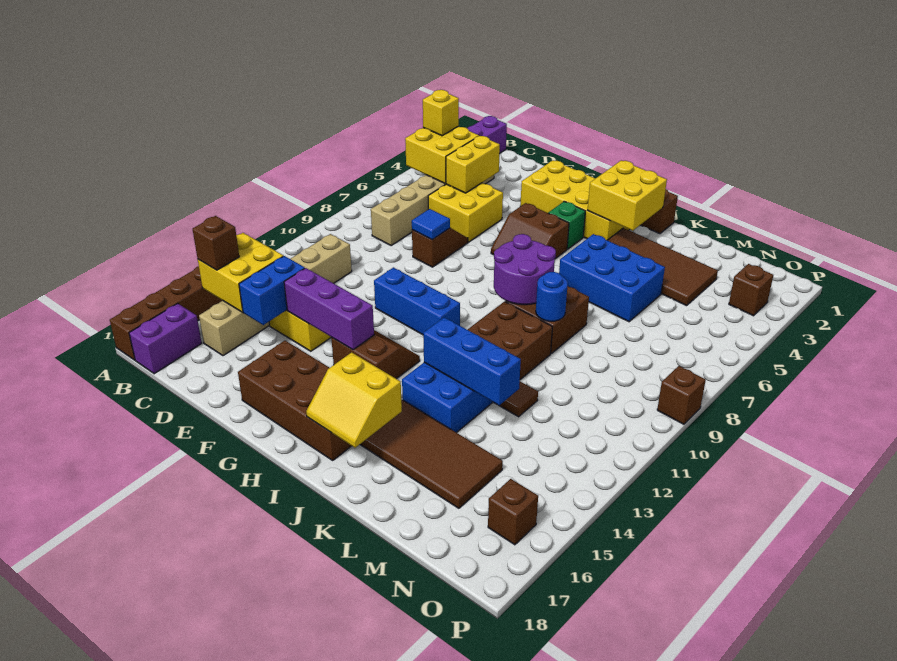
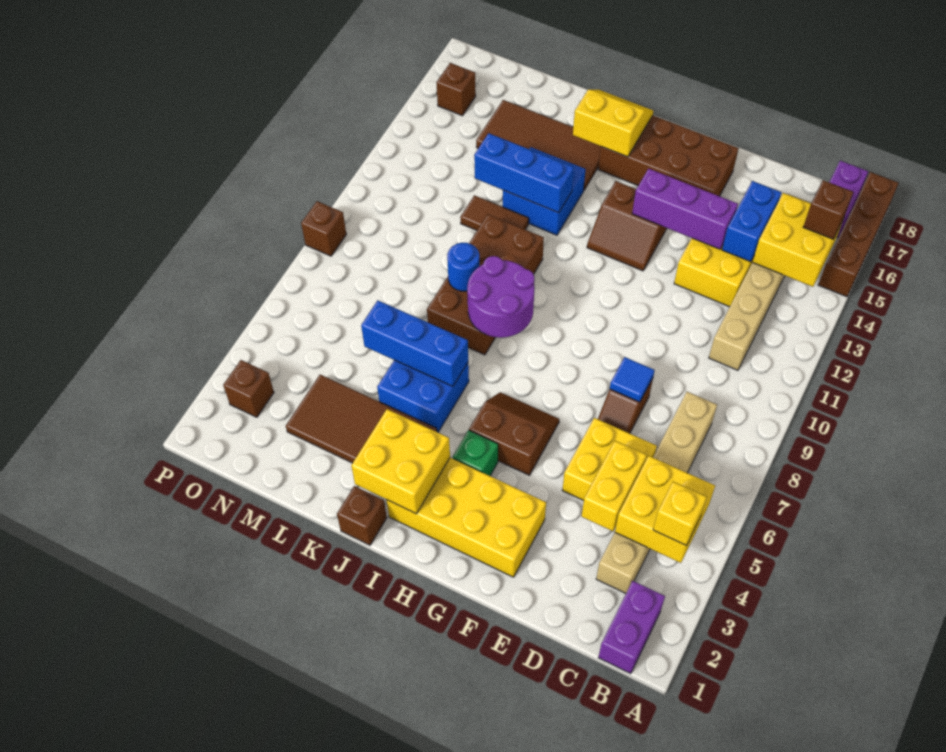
blue 1x3 brick [374,267,460,335] -> blue 1x3 brick moved to [361,301,468,386]
blue 2x3 brick [559,234,665,322] -> blue 2x2 brick [377,360,469,432]

